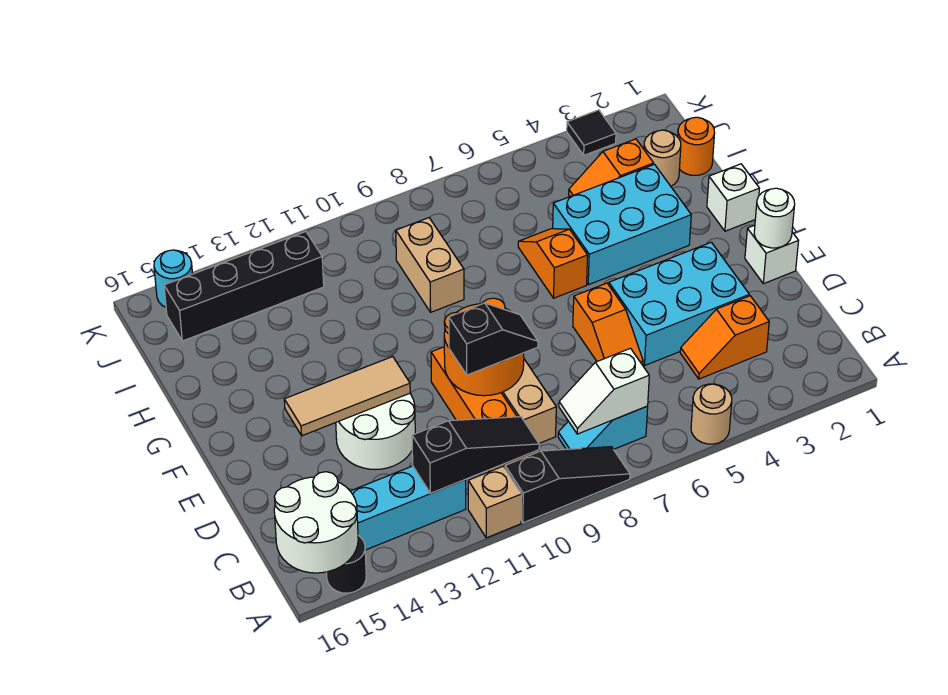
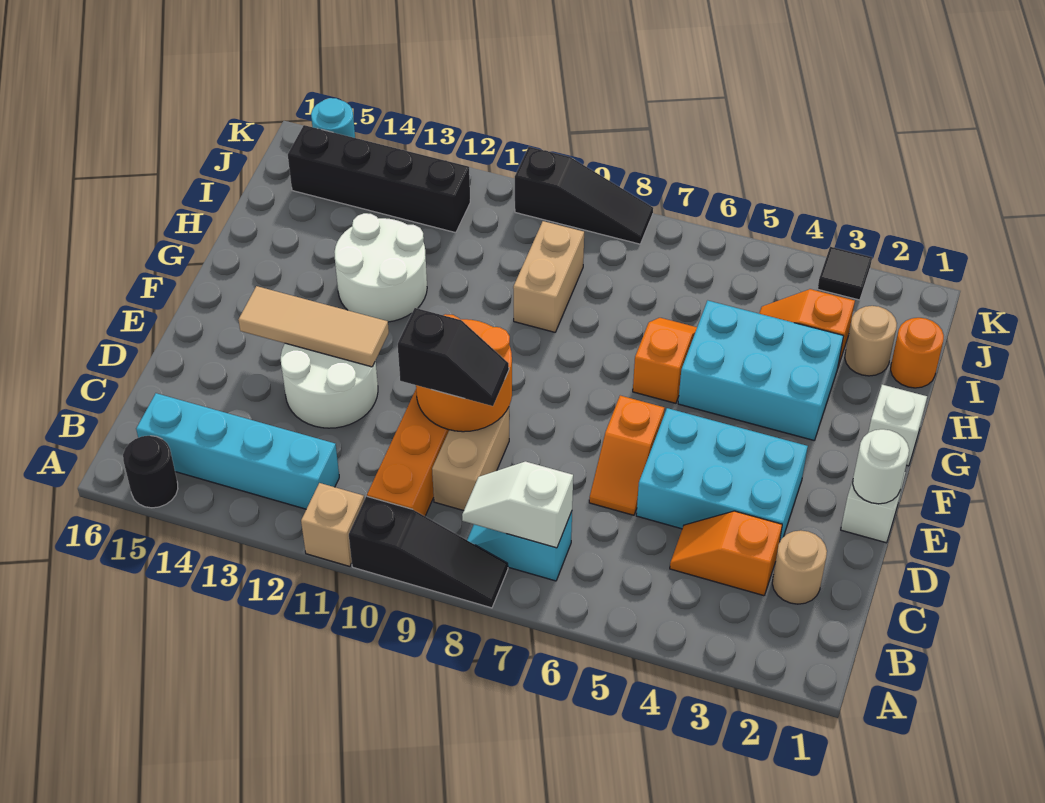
tan 1x1 round brick [691,384,732,444] -> tan 1x1 round brick moved to [772,530,827,604]
white 2x2 round brick [274,472,358,573] -> white 2x2 round brick moved to [334,213,427,322]
black 1x3 slope [412,417,539,493] -> black 1x3 slope moved to [515,147,653,244]

